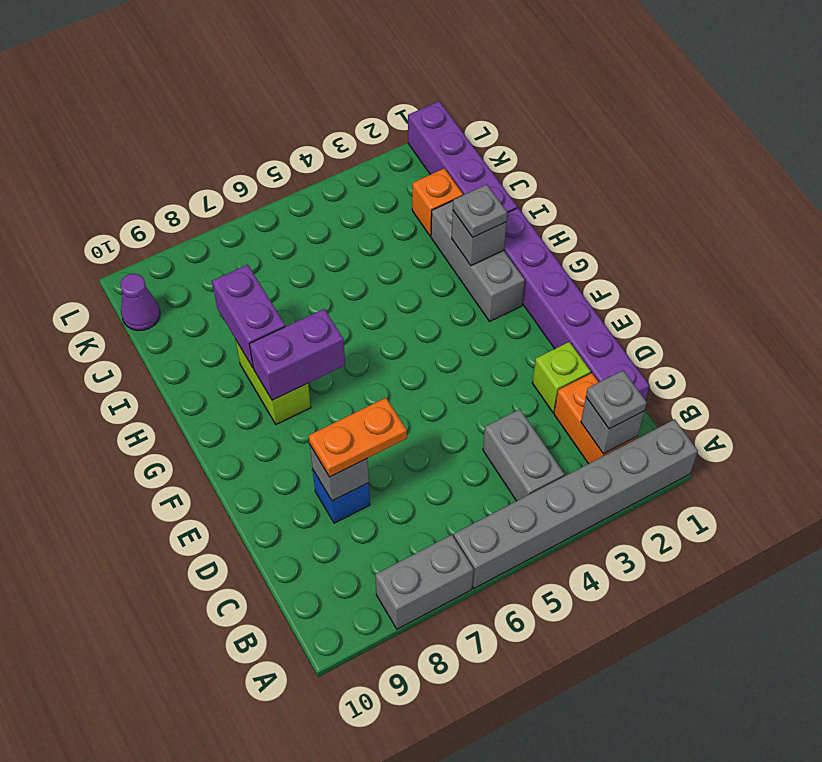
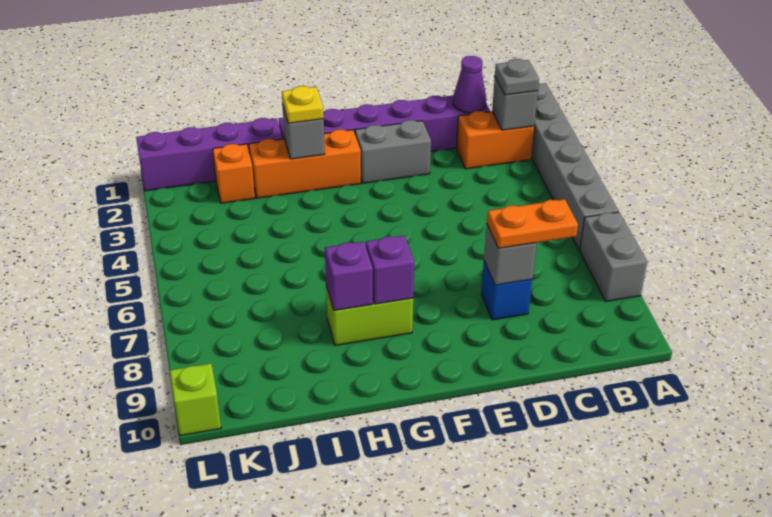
grey 1x2 brick [483,409,564,501] -> grey 1x2 brick moved to [355,120,431,183]
lime 1x1 brick [532,342,591,413] -> lime 1x1 brick moved to [170,363,221,436]
orange 1x2 plate [309,398,407,477] -> orange 1x2 plate turned to [487,199,578,248]
grey 1x3 brick [431,201,525,321] -> orange 1x3 brick [249,130,361,198]
purple 1x2 brick [250,309,345,400] -> purple 1x1 brick [366,236,414,304]
grey 1x1 plate [453,185,507,237] -> yellow 1x1 plate [282,86,324,123]
purple 1x2 brick [212,265,285,368] -> purple 1x1 brick [325,242,373,310]
purple 1x1 cone [120,273,160,331] -> purple 1x1 cone moved to [453,56,486,112]

